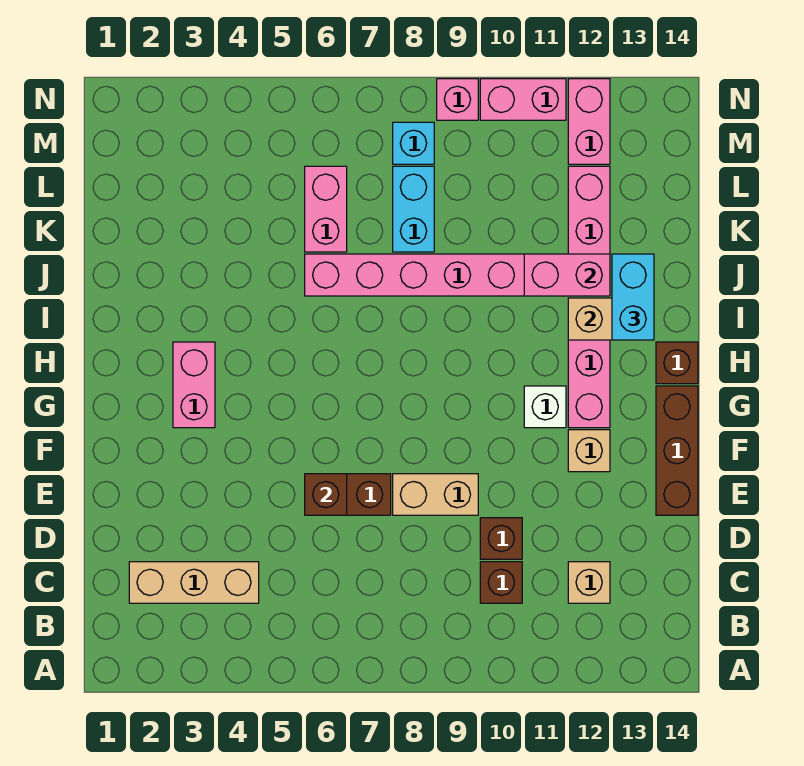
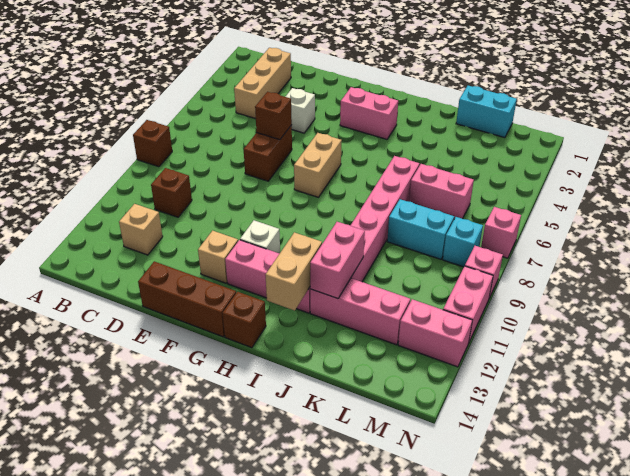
brown 1x1 brick [480,518,522,559] -> brown 1x1 brick moved to [133,120,172,167]
none -> white 1x1 brick [285,88,315,133]
tan 1x2 brick [393,474,478,515] -> tan 1x2 brick moved to [294,133,342,197]
cyan 1x2 brick [612,254,654,340] -> cyan 1x2 brick moved to [456,86,517,138]
none -> pink 1x1 brick [481,207,521,258]

